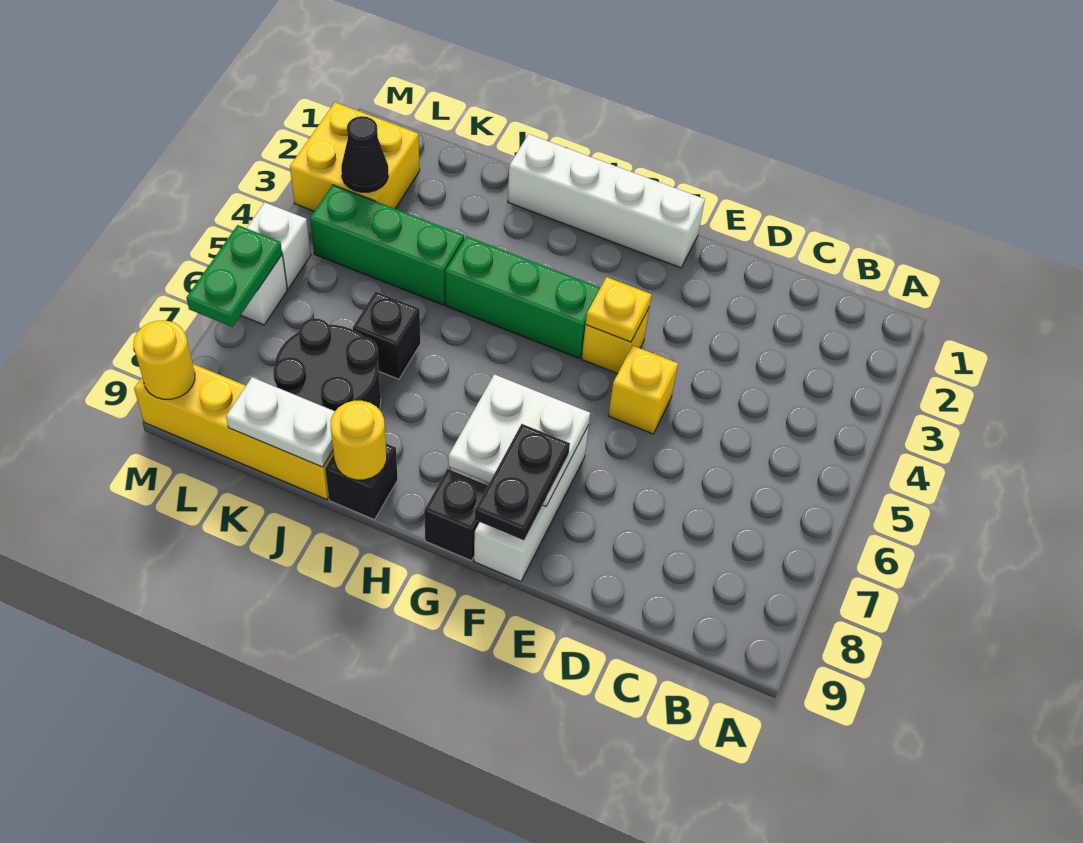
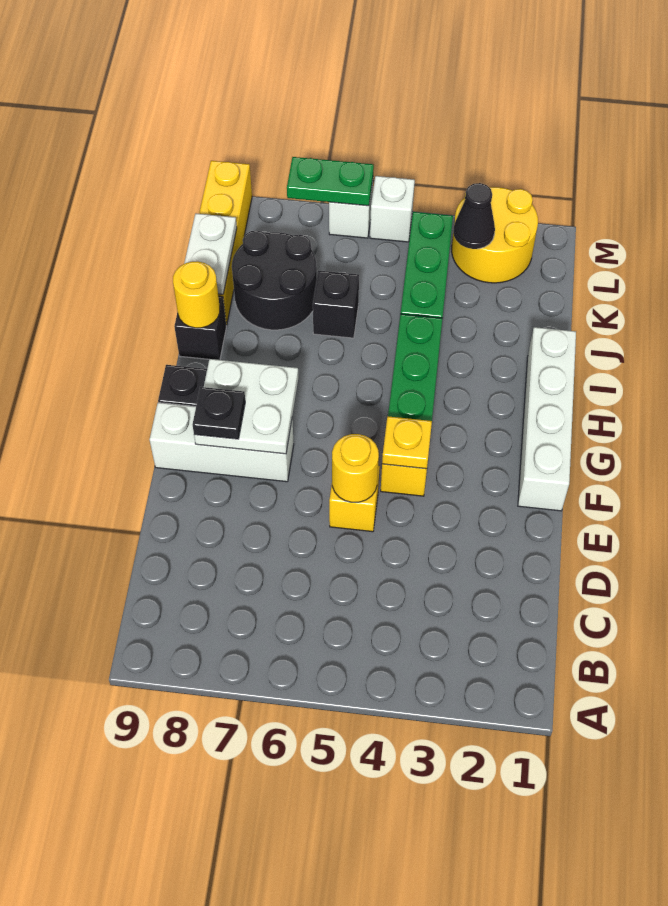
black 1x2 plate [475,424,570,540] -> black 1x1 plate [193,387,245,439]
yellow 2x2 brick [290,102,420,211] -> yellow 2x2 round brick [452,187,538,283]
yellow 1x1 round brick [133,320,195,399] -> yellow 1x1 round brick moved to [332,434,379,502]

